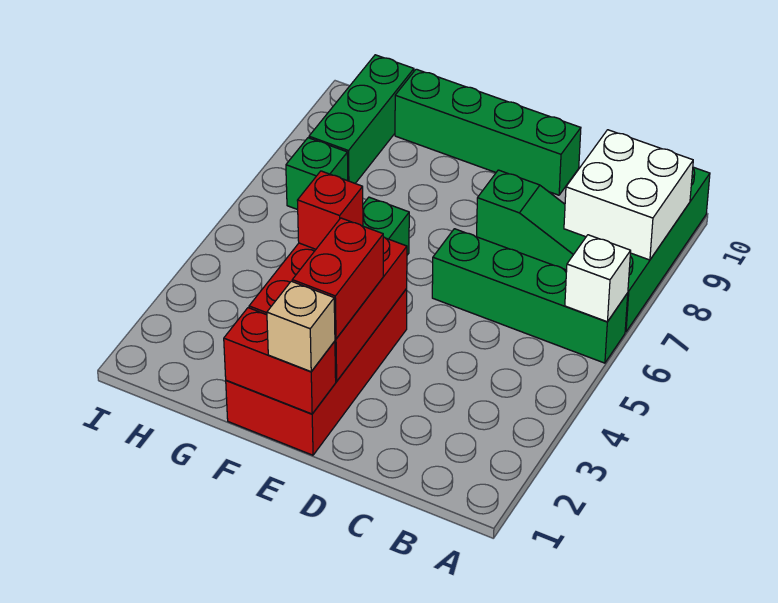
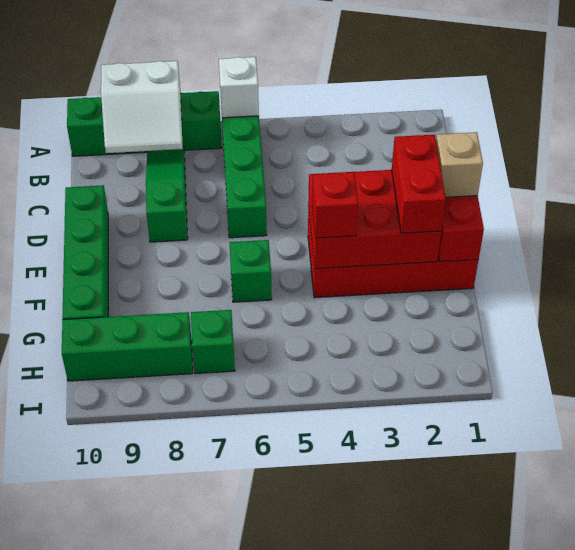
white 2x2 brick [564,130,693,260] -> white 2x2 slope [101,61,183,153]
red 1x2 brick [292,218,383,339] -> red 1x2 brick turned to [392,135,446,233]

